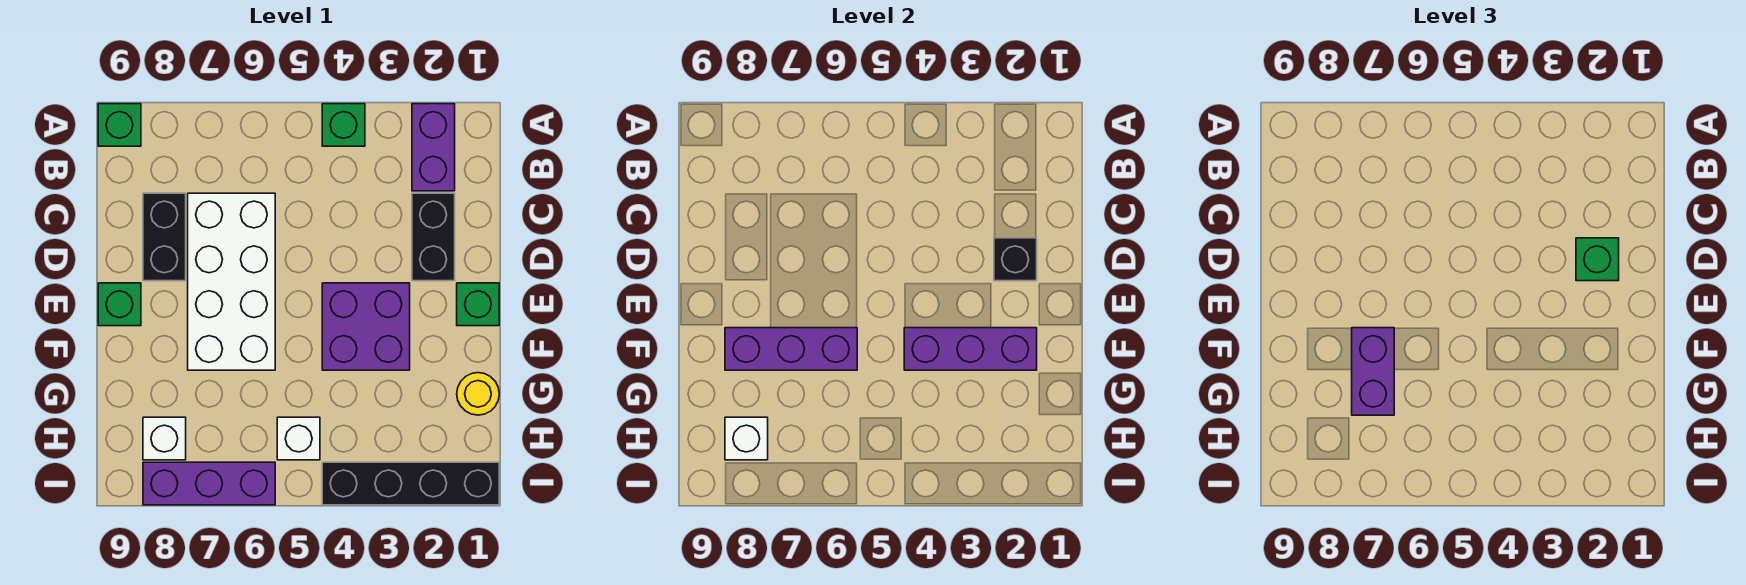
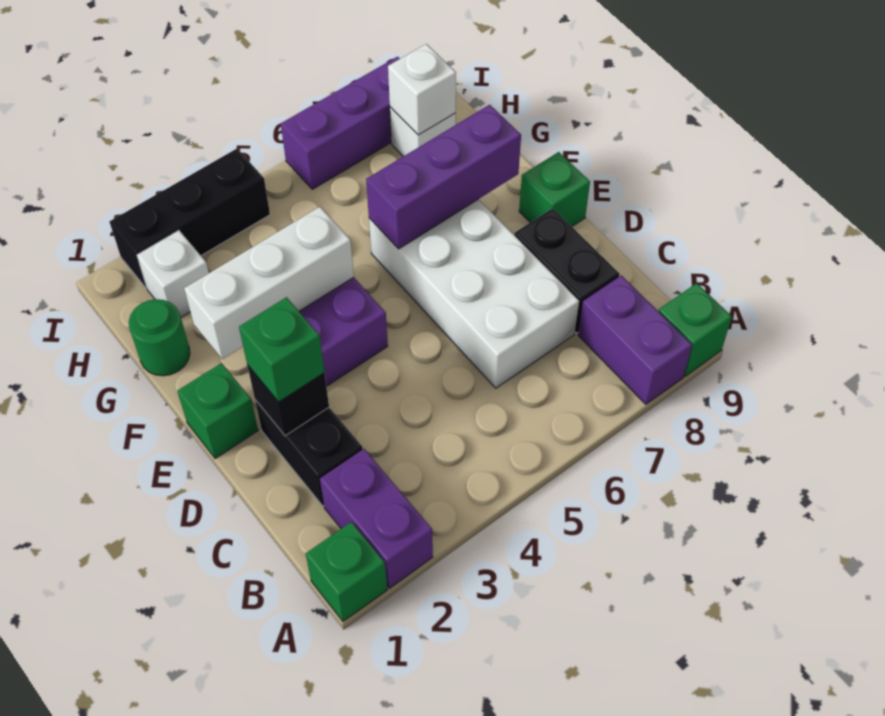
green 1x1 brick [322,104,365,146] -> green 1x1 brick moved to [306,522,387,621]
purple 1x3 brick [904,328,1037,370] -> white 1x3 brick [184,207,354,359]
purple 1x2 brick [1352,328,1394,415] -> purple 1x2 brick moved to [578,275,692,404]
yellow 1x1 round brick [457,373,499,415] -> green 1x1 round brick [129,299,190,376]
white 1x1 brick [277,417,320,460] -> white 1x1 brick moved to [137,230,209,317]
black 1x4 brick [322,462,499,505] -> black 1x3 brick [109,149,270,288]

